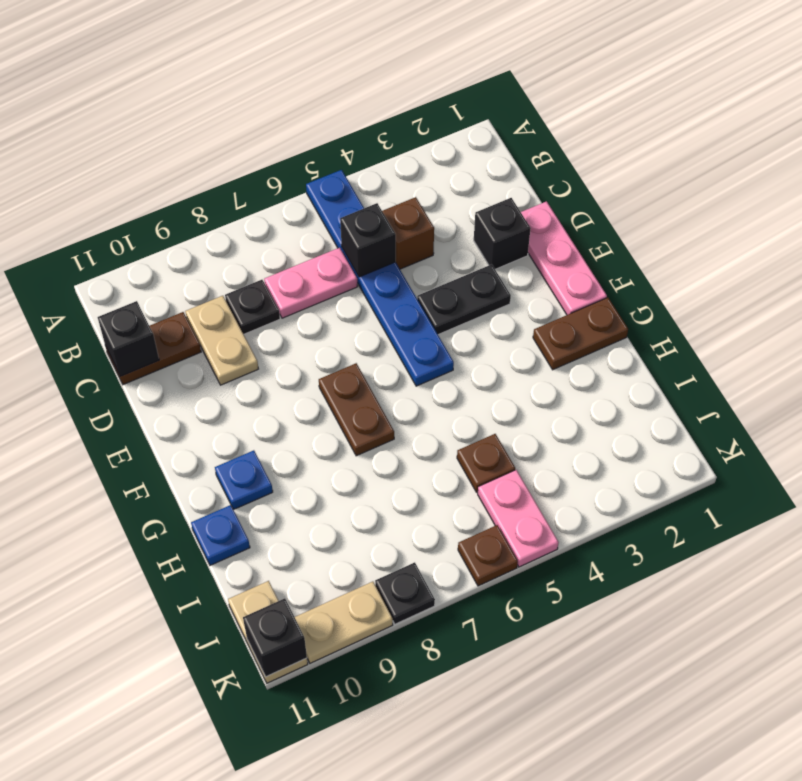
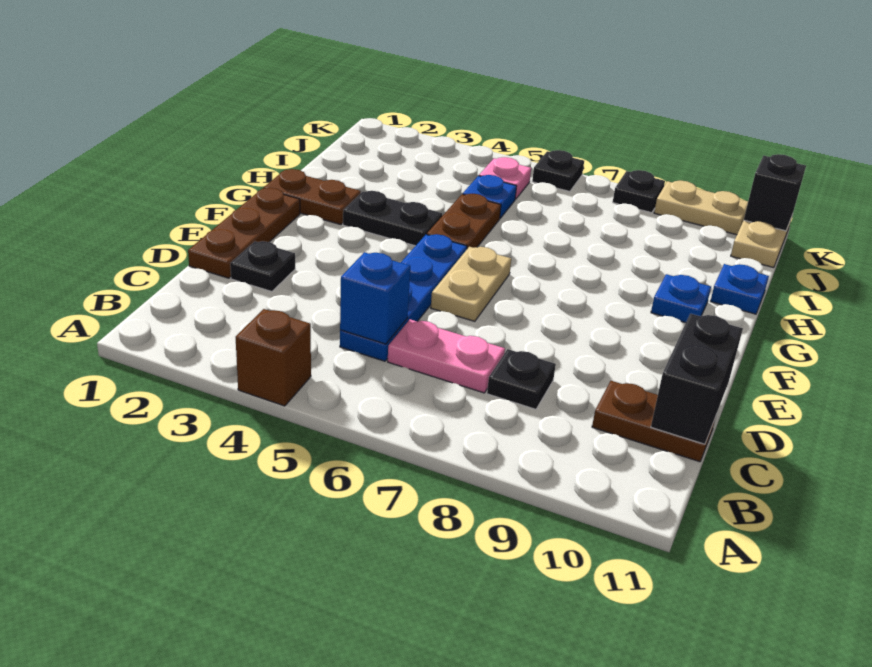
blue 1x6 plate [306,170,454,386] -> blue 1x4 plate [340,234,467,361]
brown 1x1 brick [382,197,434,269] -> brown 1x1 brick moved to [236,309,311,406]
black 1x1 brick [340,203,396,277] -> blue 1x1 brick [340,252,410,344]
tan 1x2 plate [185,296,258,385] -> tan 1x2 plate moved to [431,247,511,321]
black 1x1 brick [98,301,159,376] -> black 1x2 brick [651,314,743,444]
pink 1x3 plate [521,201,607,315] -> brown 1x3 plate [188,188,300,278]
black 1x1 brick [474,198,531,269] -> black 1x1 plate [230,241,295,292]
black 1x2 plate [417,264,511,335] -> black 1x2 plate moved to [343,191,442,246]
brown 1x2 plate [319,363,394,456] -> brown 1x2 plate moved to [427,194,501,249]
brown 1x1 plate [457,434,515,492] -> blue 1x1 plate [463,175,517,218]
pink 1x2 plate [478,470,559,567] -> pink 1x1 plate [479,157,531,199]
brown 1x1 plate [458,525,518,586] -> black 1x1 plate [532,150,584,192]

